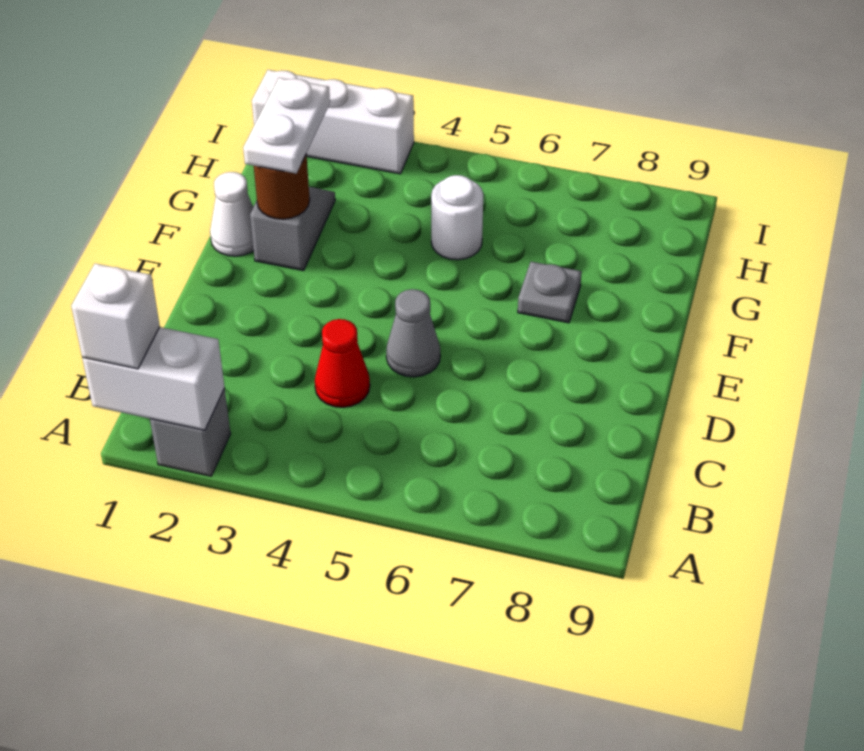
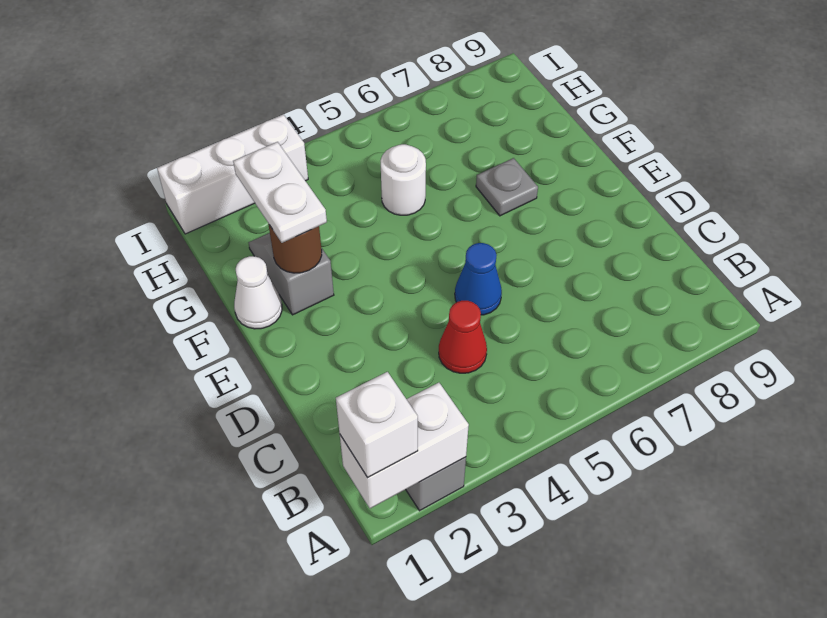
grey 1x1 cone [386,289,440,377] -> blue 1x1 cone [455,243,502,315]

